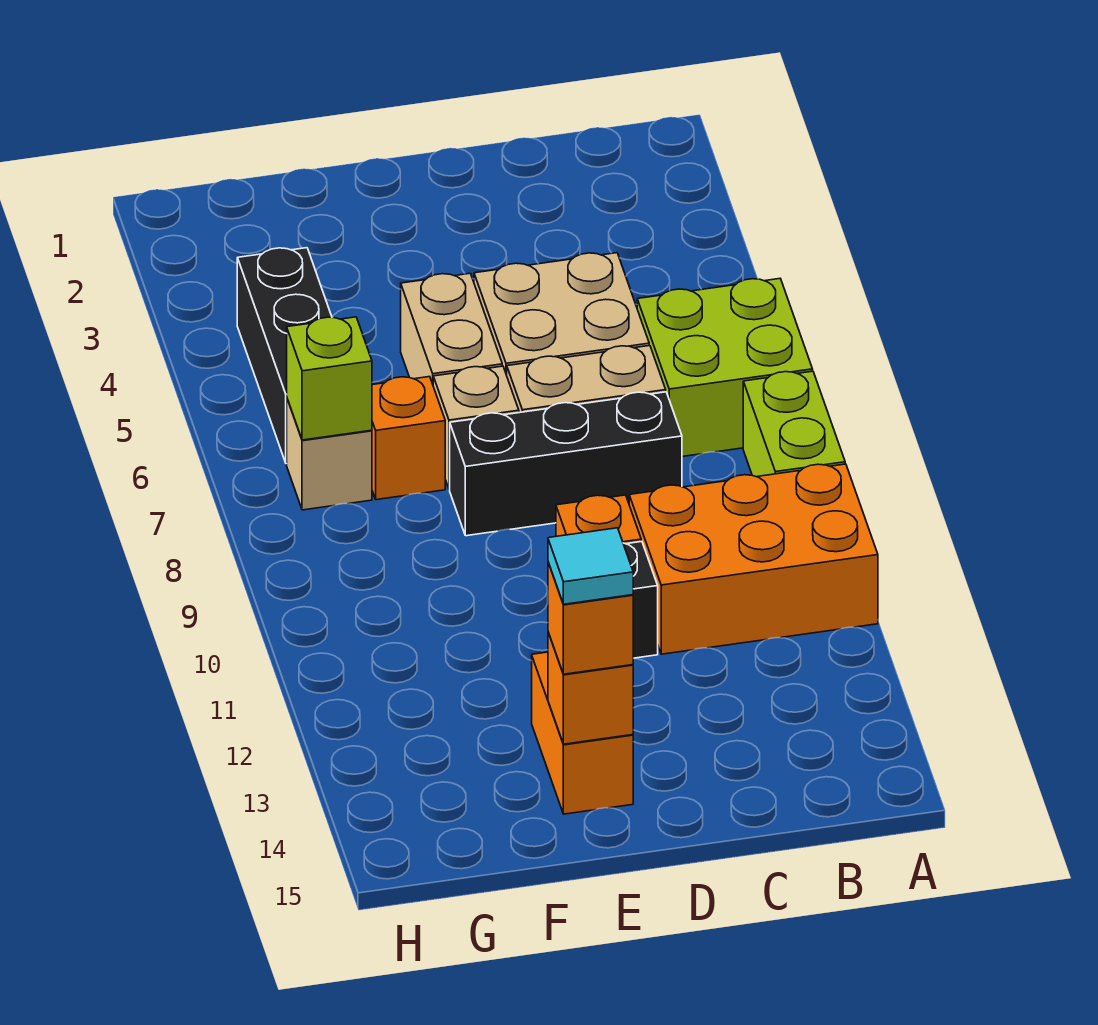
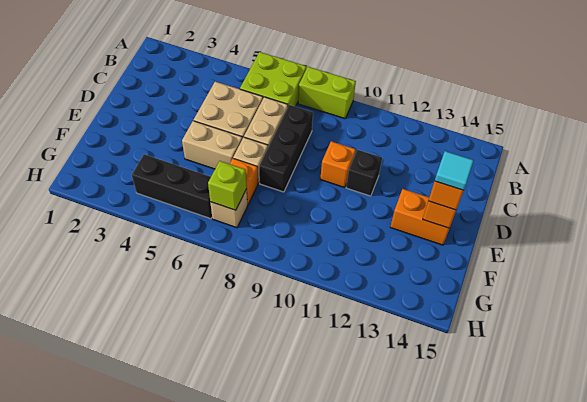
orange 2x3 brick [629,464,878,654] -> none

